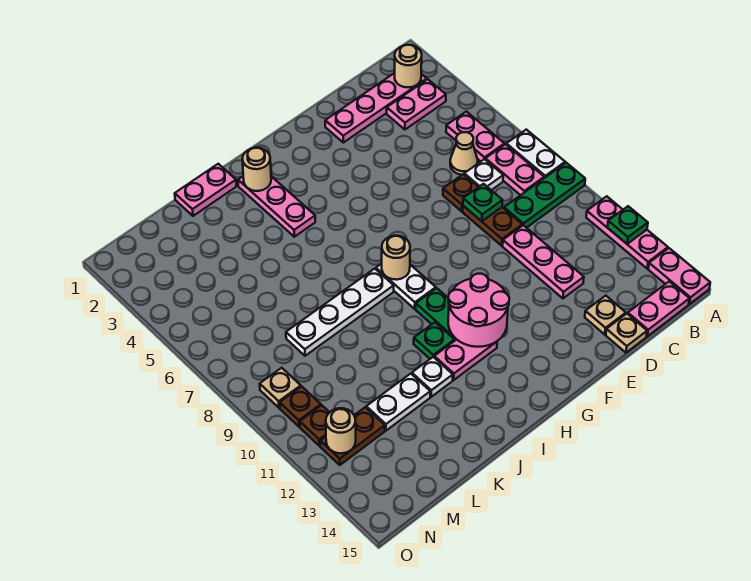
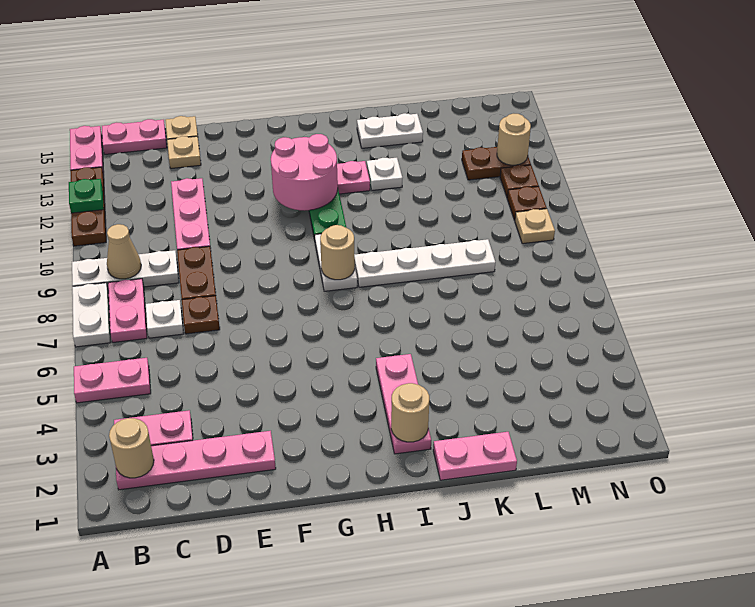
green 1x3 plate [504,163,585,228] -> white 1x3 plate [72,250,179,291]
pink 1x3 plate [586,196,668,268] -> brown 1x3 plate [70,167,106,246]
pink 1x2 plate [446,112,504,161] -> pink 1x2 plate turned to [74,358,151,403]
tan 1x1 cone [450,132,478,175] -> tan 1x1 cone moved to [107,224,141,279]
green 1x1 plate [463,184,503,221] -> none
green 1x1 plate [414,322,454,359] -> none
white 1x2 plate [366,374,430,431] -> white 1x2 plate moved to [357,113,423,148]

